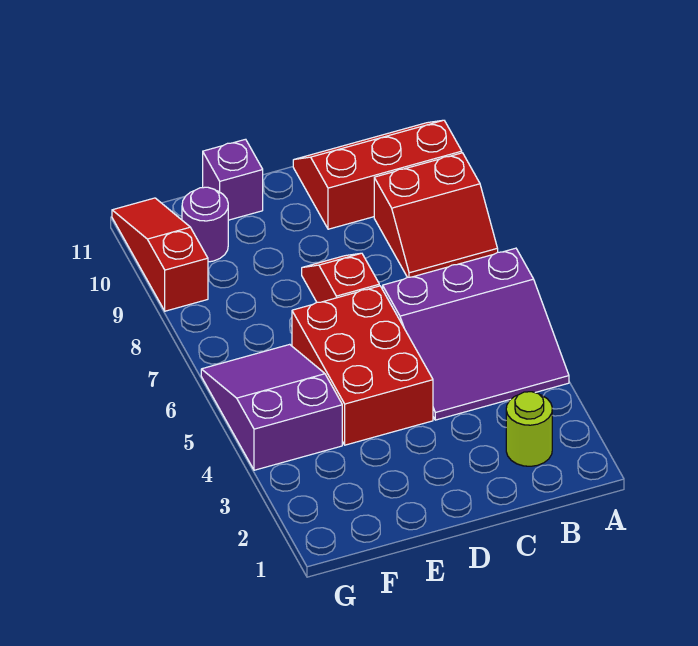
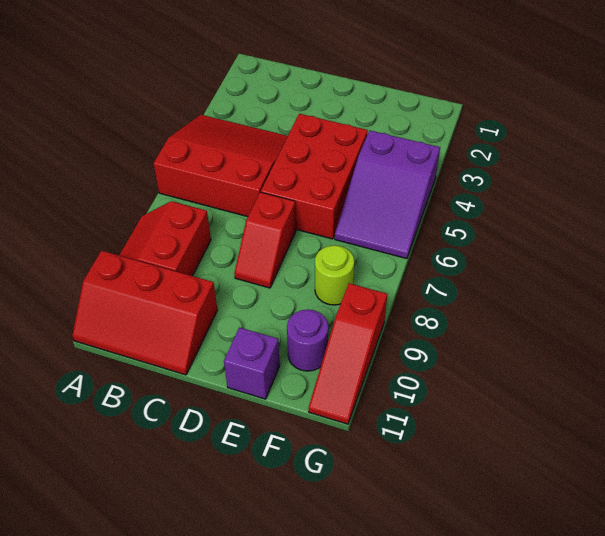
purple 3x3 slope [383,248,569,420] -> red 3x3 slope [153,115,288,217]
red 2x2 slope [374,153,498,277] -> red 2x2 slope turned to [119,201,211,276]
lime 1x1 round brick [506,392,552,466] -> lime 1x1 round brick moved to [315,245,354,305]

